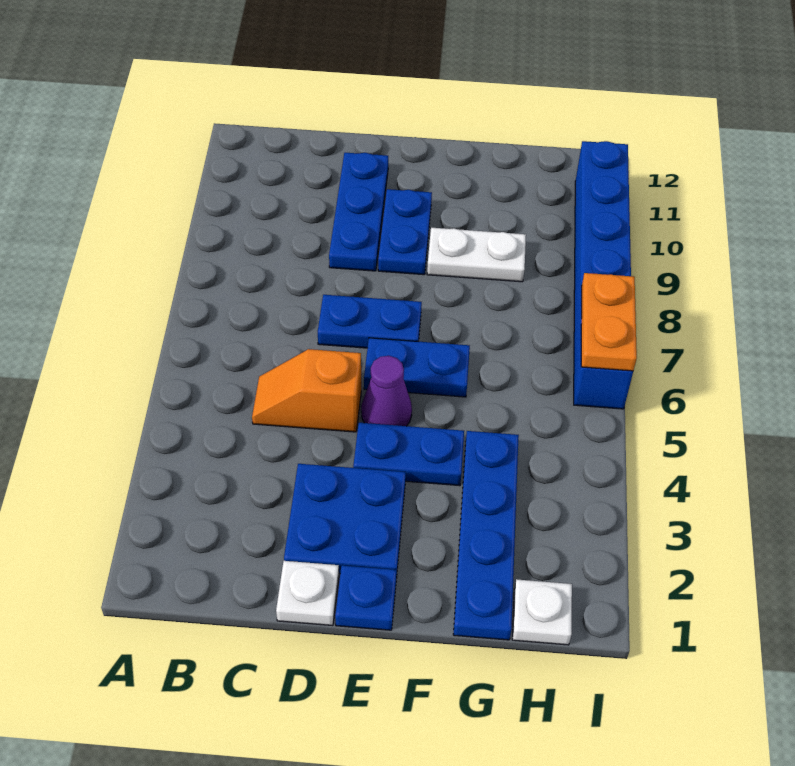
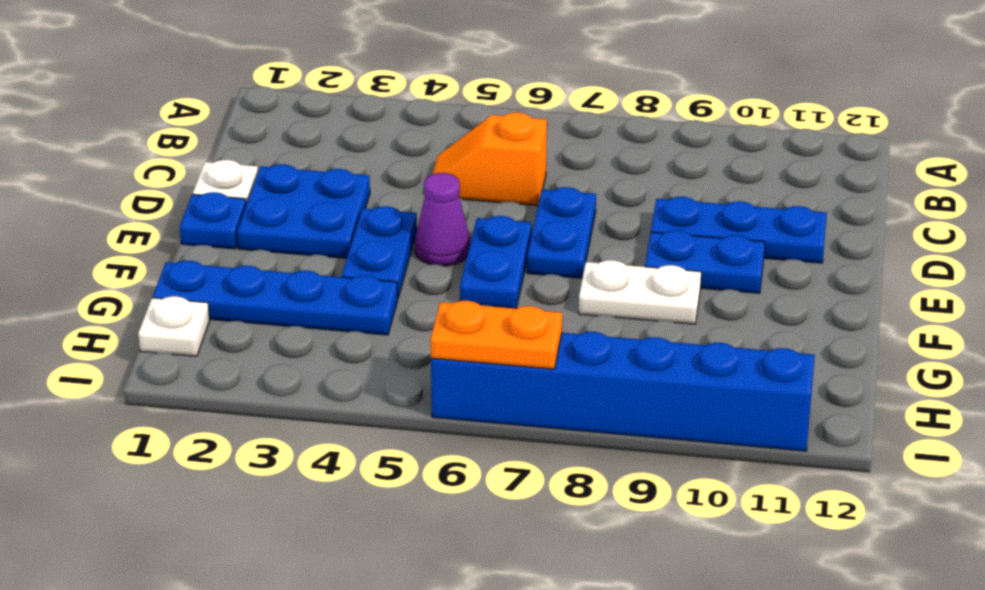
orange 1x2 slope [252,349,361,432] -> orange 1x2 slope turned to [433,113,547,206]
white 1x2 plate [427,228,526,282] -> white 1x2 plate turned to [579,260,701,324]

